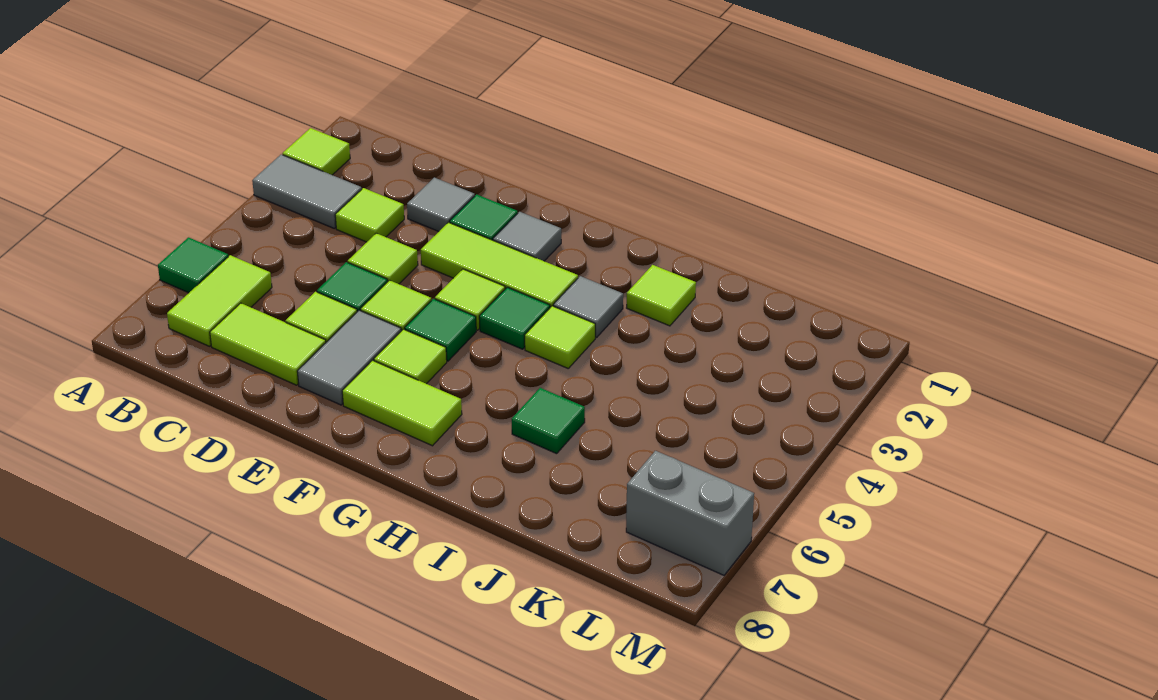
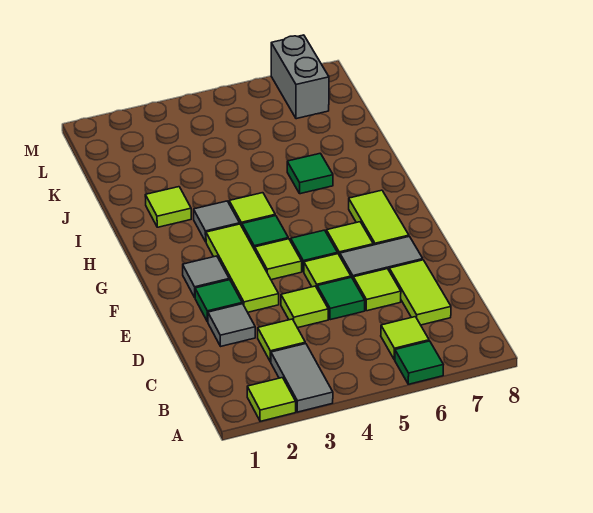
lime 1x2 tile [167,255,272,346] -> lime 1x1 tile [381,317,429,360]

